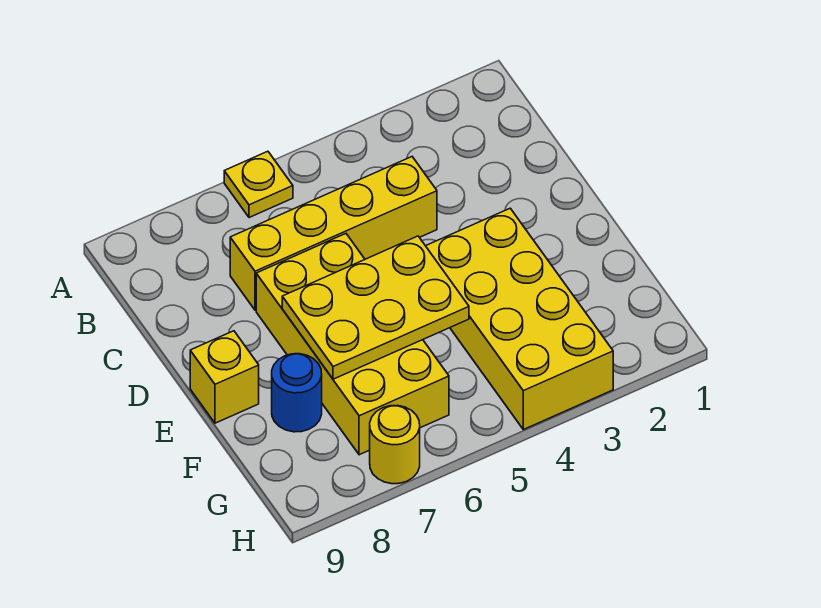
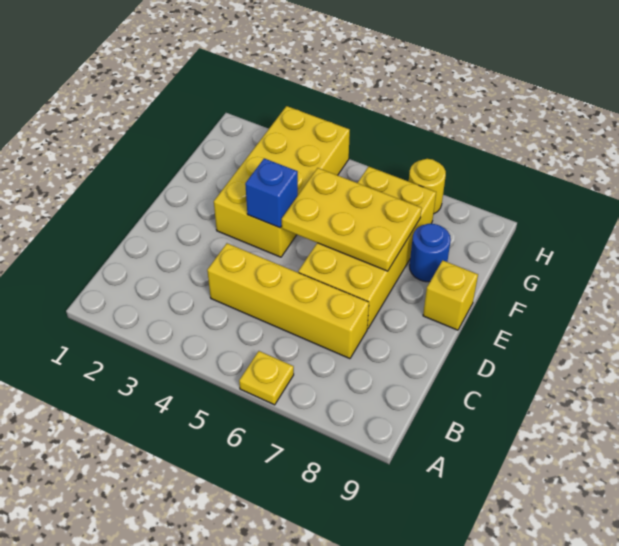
none -> blue 1x1 brick [245,158,298,228]

